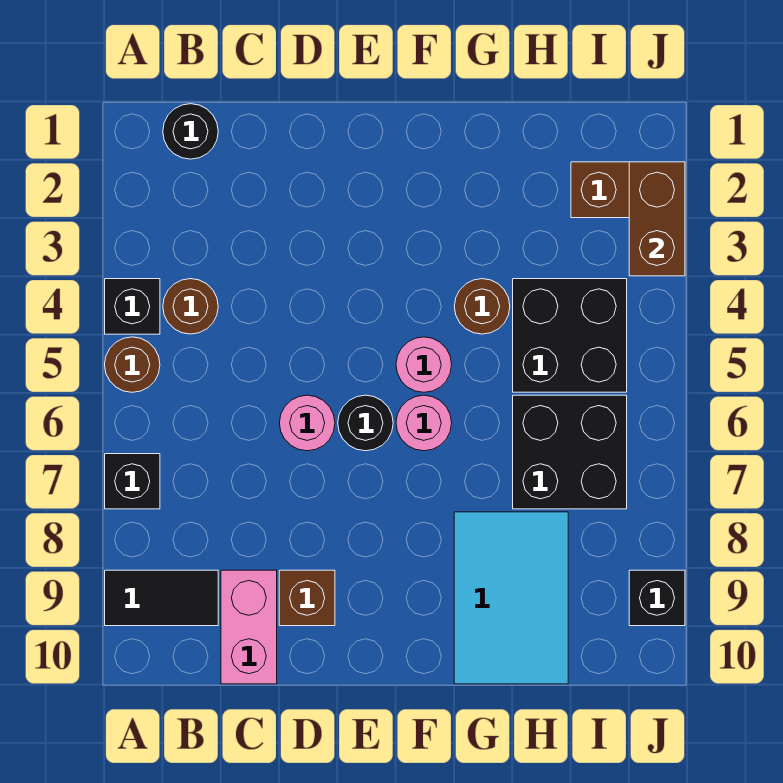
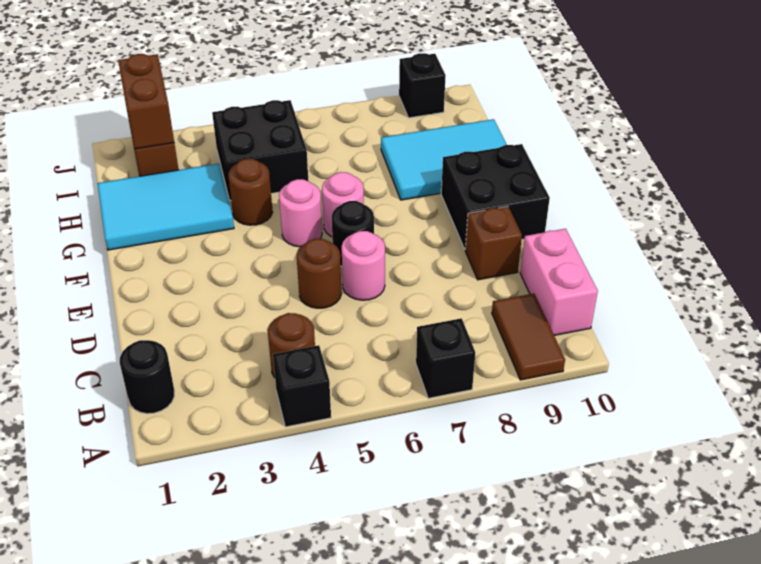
brown 1x1 round brick [105,337,160,392] -> brown 1x1 round brick moved to [296,239,342,308]
black 1x2 tile [105,570,218,626] -> brown 1x2 tile [492,294,565,380]
pink 1x2 brick [221,570,277,684] -> pink 1x2 brick turned to [520,229,598,335]
none -> cyan 2x3 tile [97,164,234,250]
black 2x2 brick [513,395,627,509] -> black 2x2 brick moved to [441,144,550,249]
brown 1x2 brick [629,162,685,276] -> brown 1x2 brick turned to [118,54,174,149]

